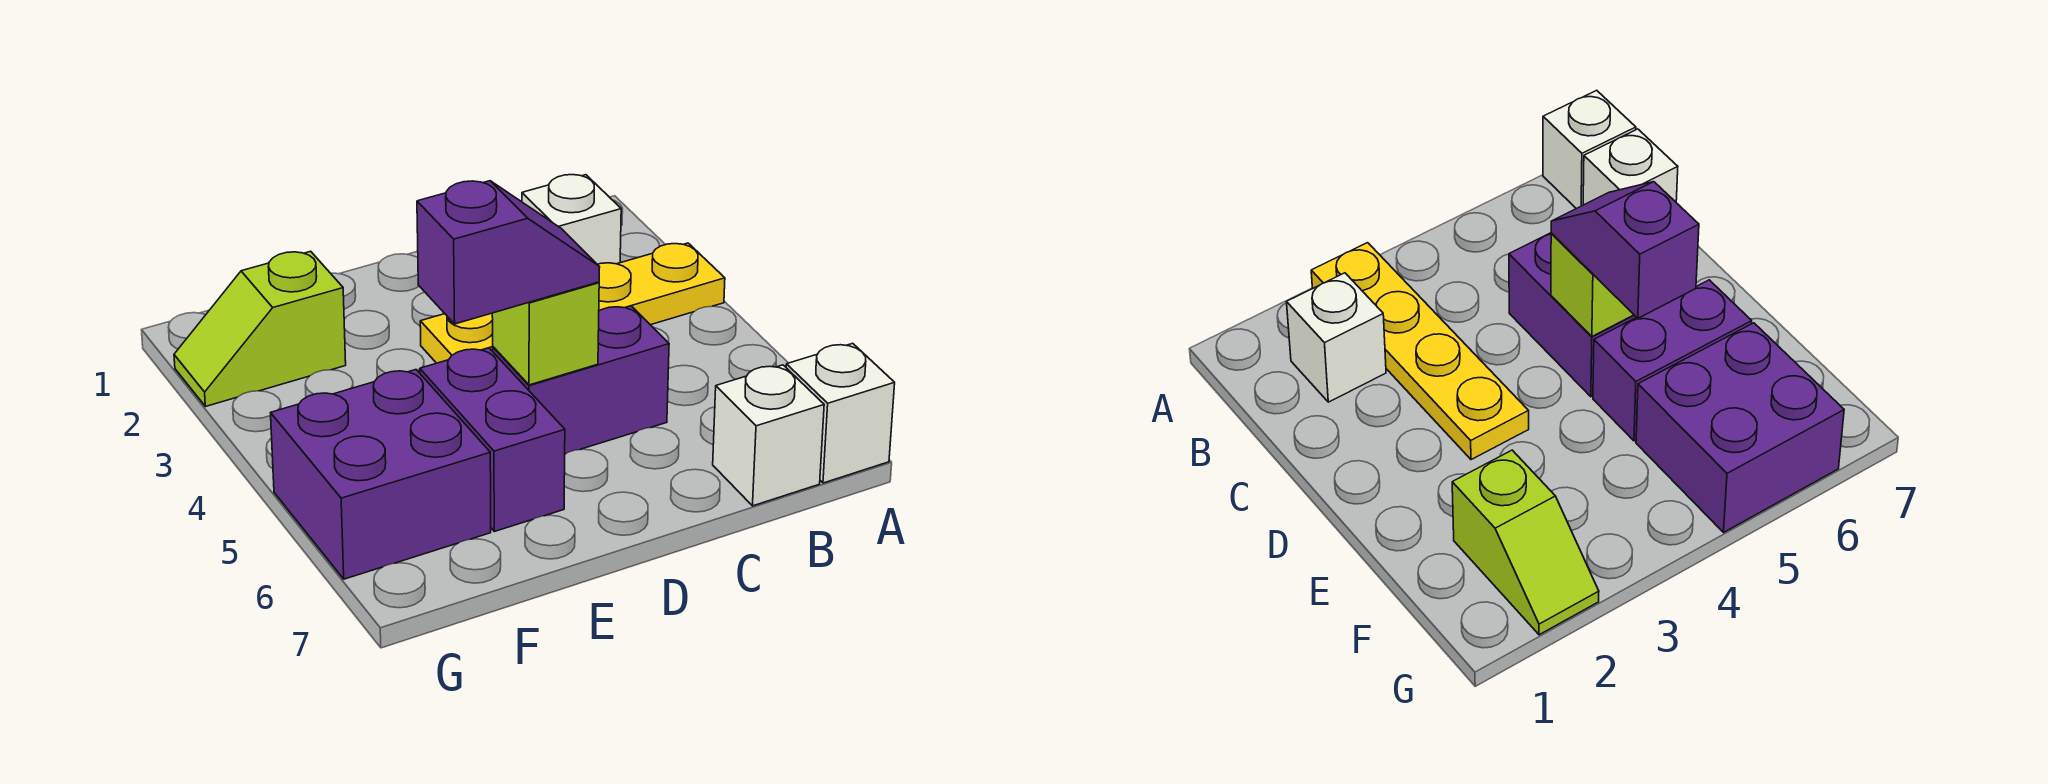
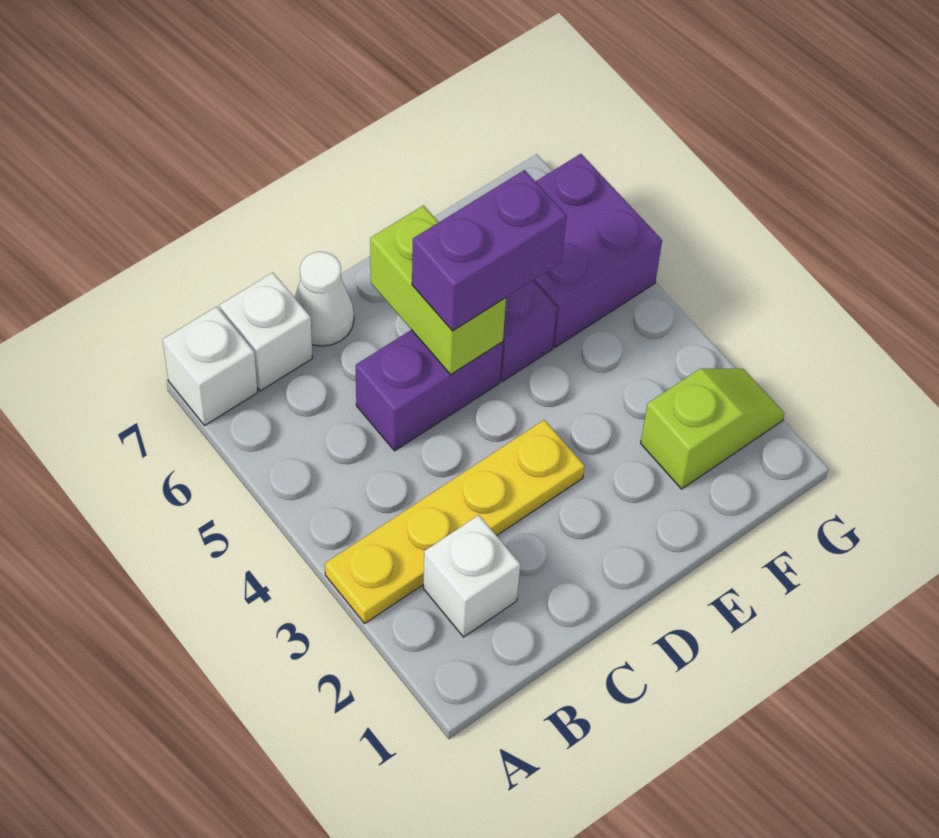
none -> white 1x1 cone [294,252,354,346]
lime 1x1 brick [492,282,599,385] -> lime 1x2 brick [370,206,506,374]
purple 1x2 slope [417,181,600,324] -> purple 1x2 brick [412,170,567,331]

